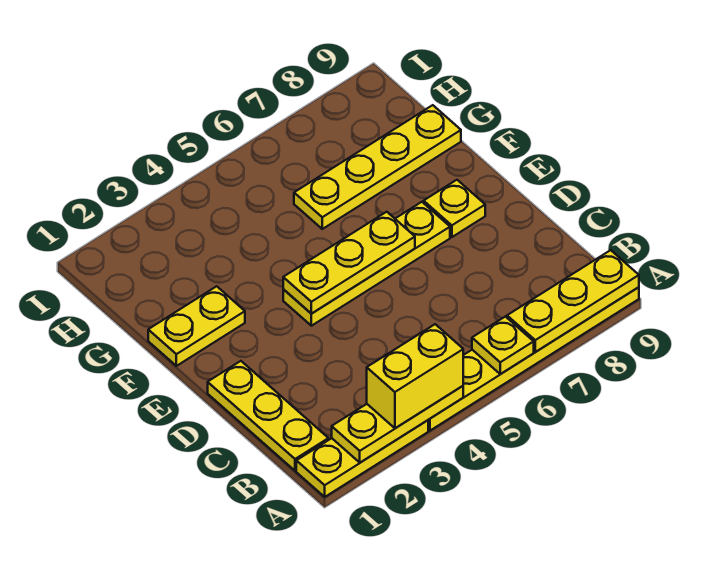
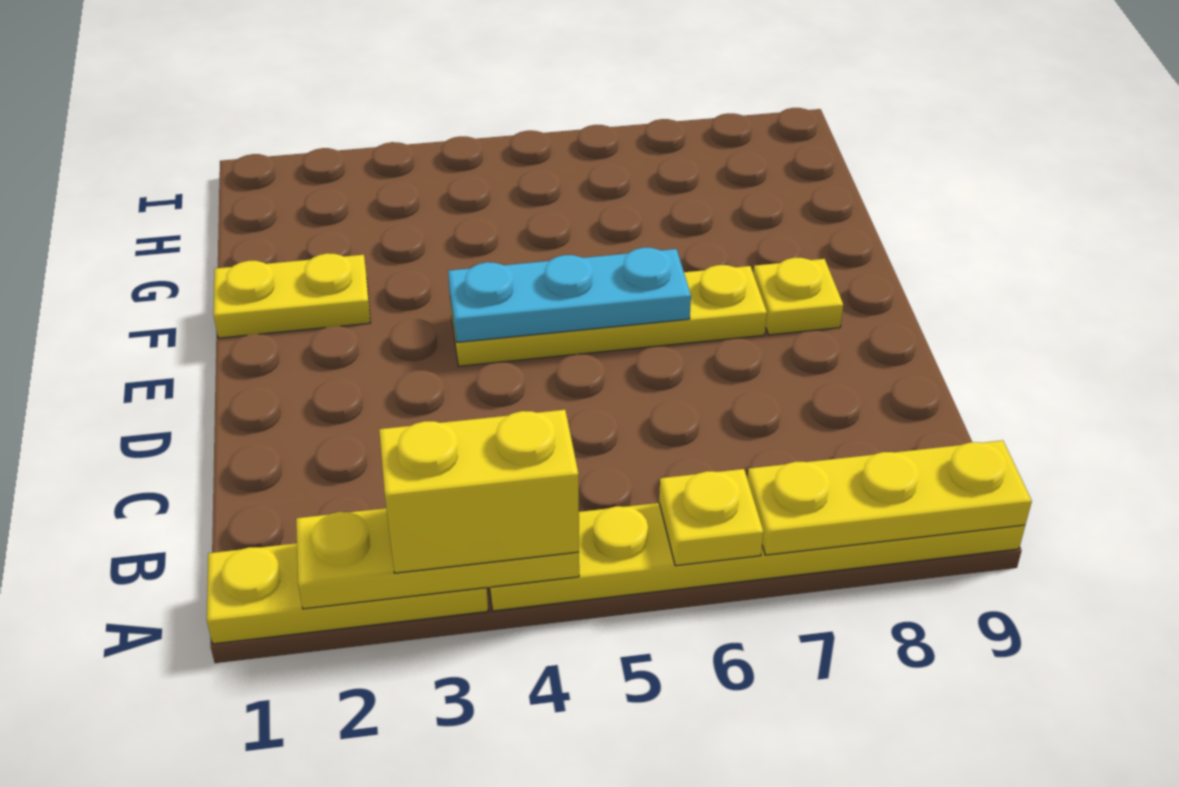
yellow 1x3 plate [208,361,328,471] -> none
yellow 1x3 plate [283,212,415,313] -> cyan 1x3 plate [448,248,691,342]
yellow 1x4 plate [294,105,461,229] -> none

